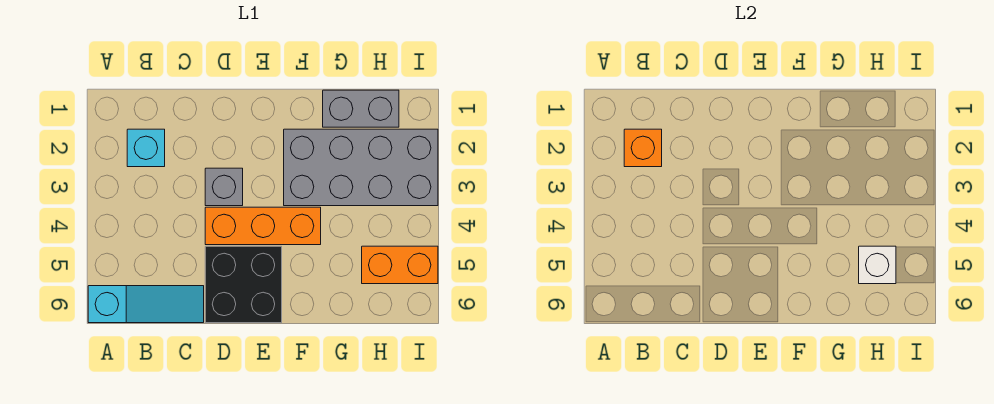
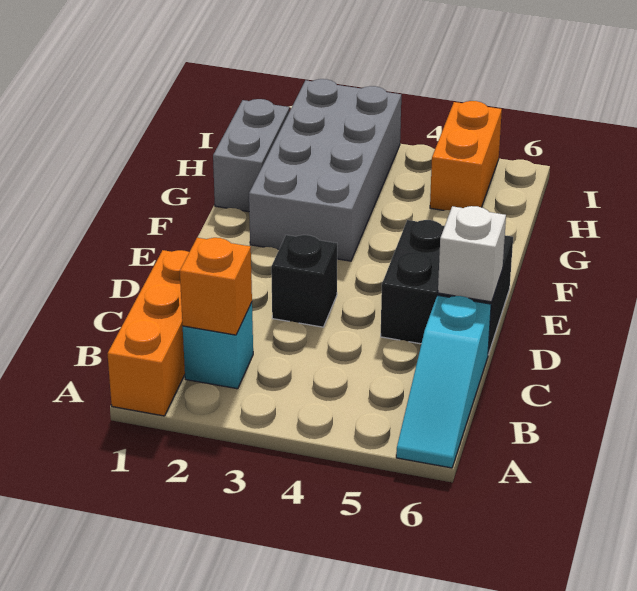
cyan 1x3 slope [88,286,204,323] -> cyan 1x3 slope turned to [396,295,491,468]
grey 1x1 brick [205,168,243,206] -> black 1x1 brick [271,235,337,327]
orange 1x3 brick [205,207,321,245] -> orange 1x3 brick moved to [107,250,189,416]
white 1x1 brick [859,246,896,284] -> white 1x1 brick moved to [438,206,506,302]

